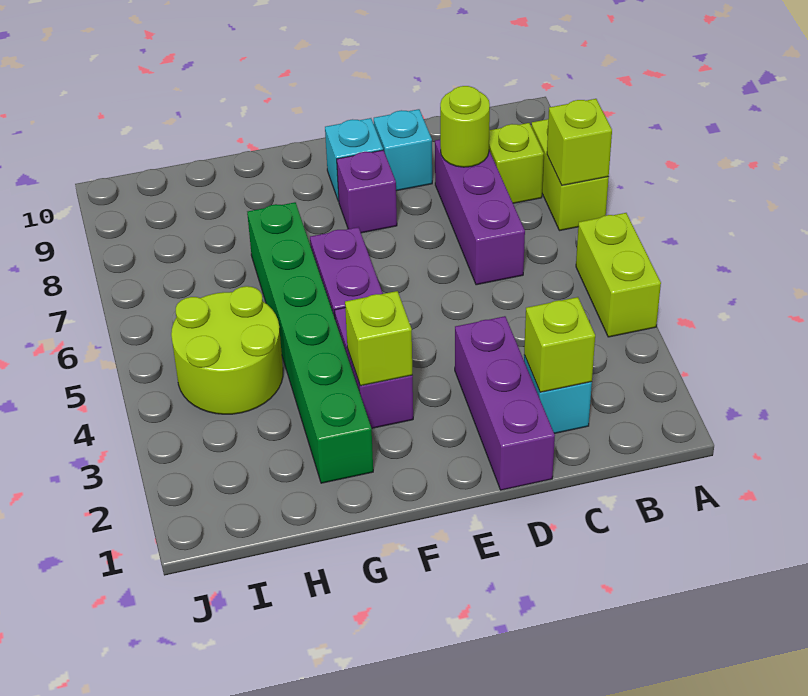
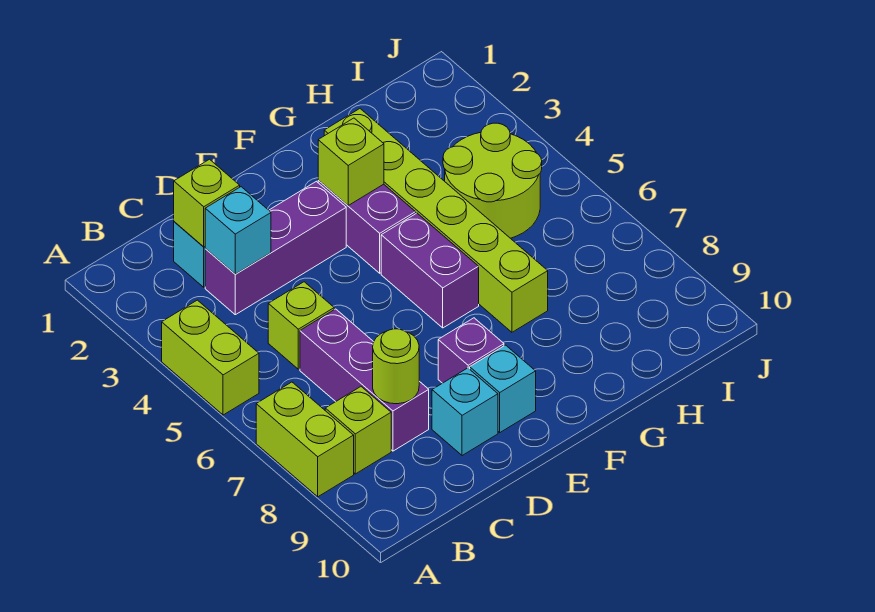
lime 1x1 brick [547,99,612,185] -> lime 1x1 brick moved to [268,282,334,369]
none -> cyan 1x1 brick [205,187,271,274]
purple 1x3 brick [455,316,555,490] -> purple 1x3 brick turned to [205,181,346,315]
green 1x6 brick [247,202,373,483] -> lime 1x6 brick [324,109,548,332]

